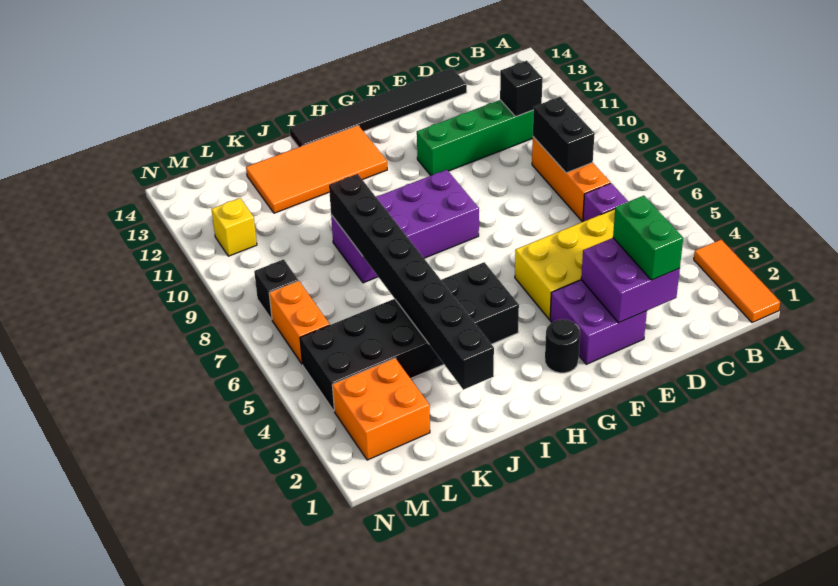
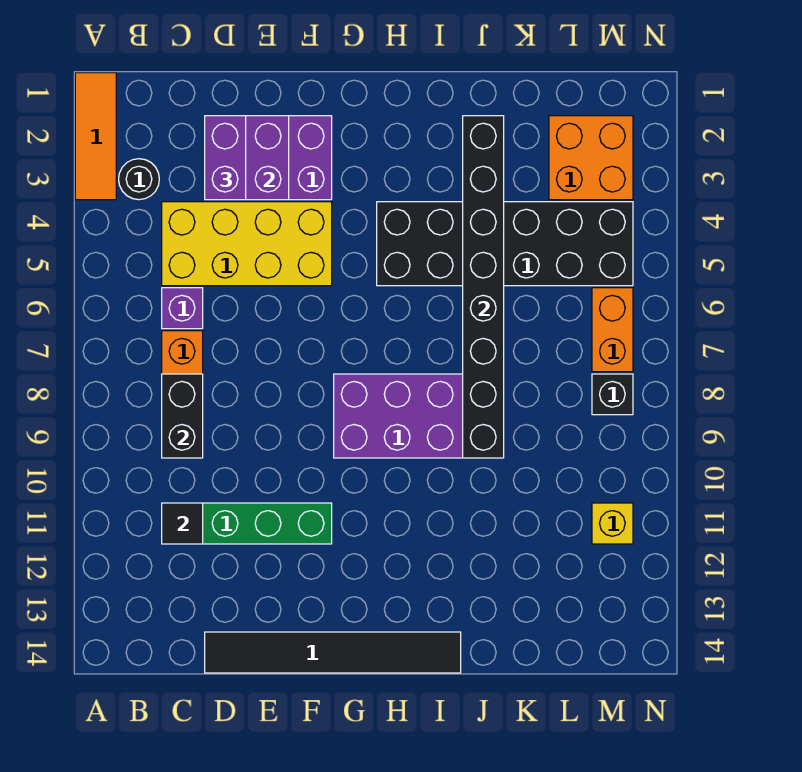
black 1x1 brick [500,61,543,117] -> black 1x1 tile [162,503,203,544]
green 1x2 brick [613,196,683,280] -> purple 1x2 brick [205,116,246,200]
black 1x1 round brick [545,319,580,373] -> black 1x1 round brick moved to [119,159,159,200]
orange 2x4 tile [246,125,387,213] -> none

